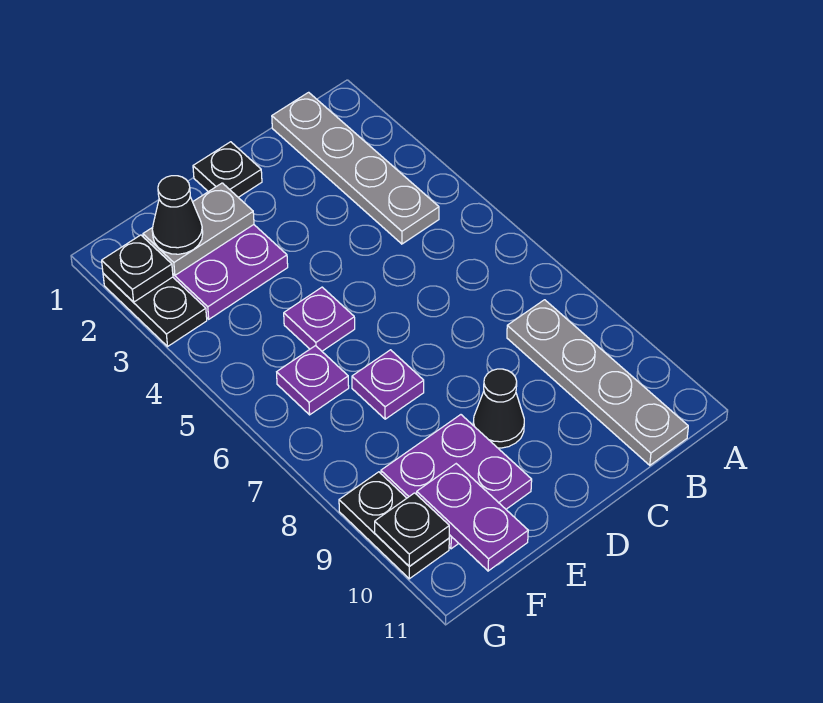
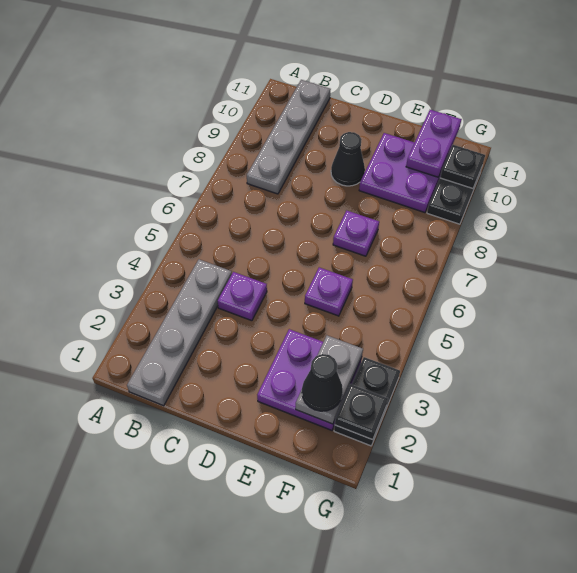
black 1x1 plate [193,142,262,197] -> none
grey 1x2 plate [143,183,254,275] -> grey 1x2 plate turned to [296,335,363,424]
purple 1x1 plate [277,346,349,415] -> purple 1x1 plate moved to [218,272,267,321]

